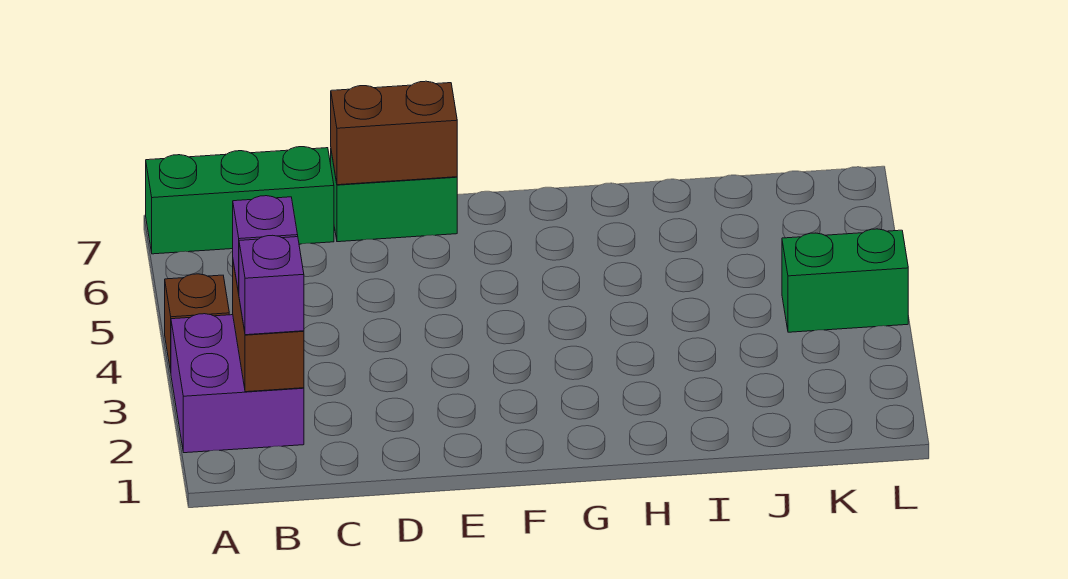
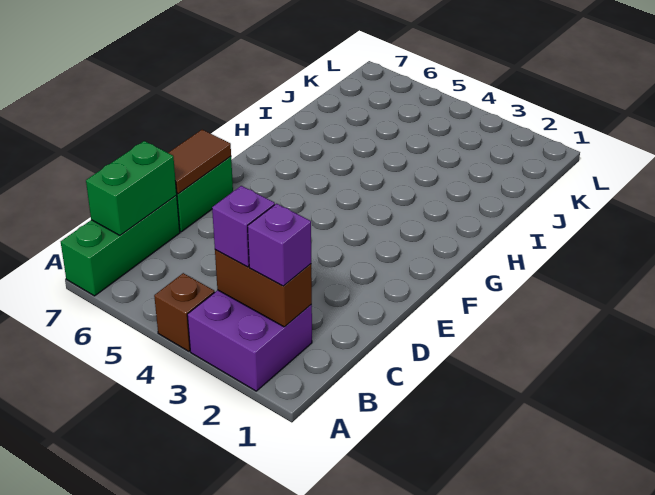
brown 1x2 brick [331,81,457,185] -> brown 1x2 tile [168,130,231,194]
green 1x2 brick [782,229,908,332] -> green 1x2 brick moved to [86,141,177,235]

